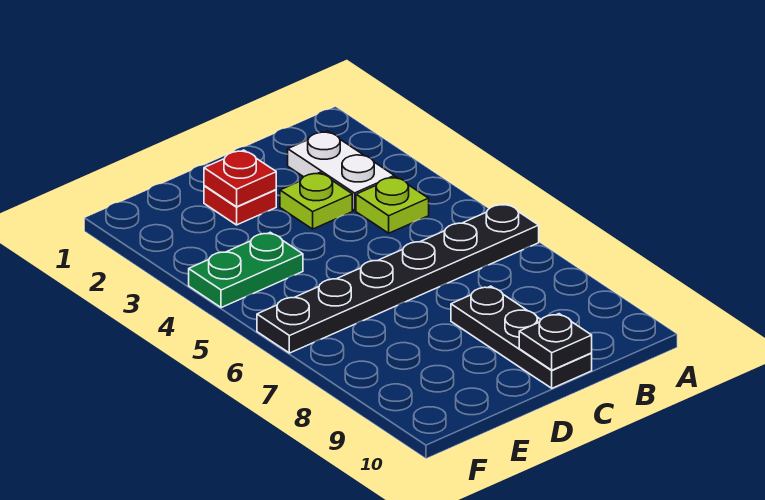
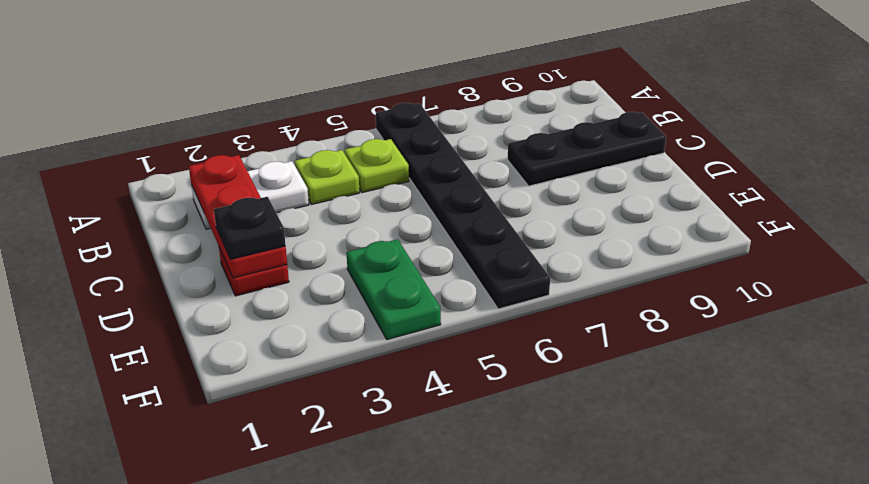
lime 1x1 plate [280,173,352,229] -> lime 1x1 plate moved to [345,139,409,193]
black 1x1 plate [519,314,592,370] -> black 1x1 plate moved to [214,197,286,259]
red 1x1 plate [204,150,276,207] -> red 1x3 plate [189,155,287,278]

